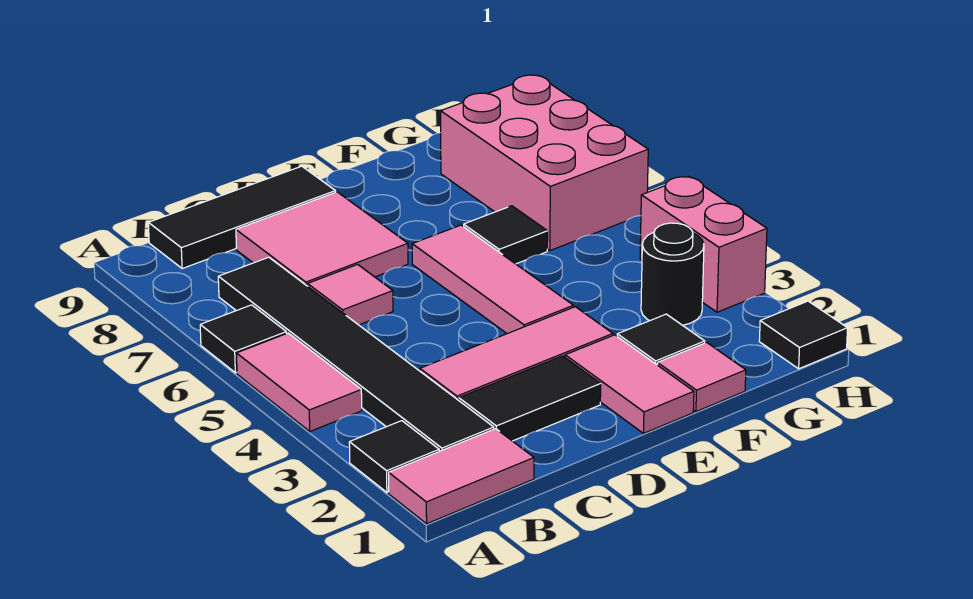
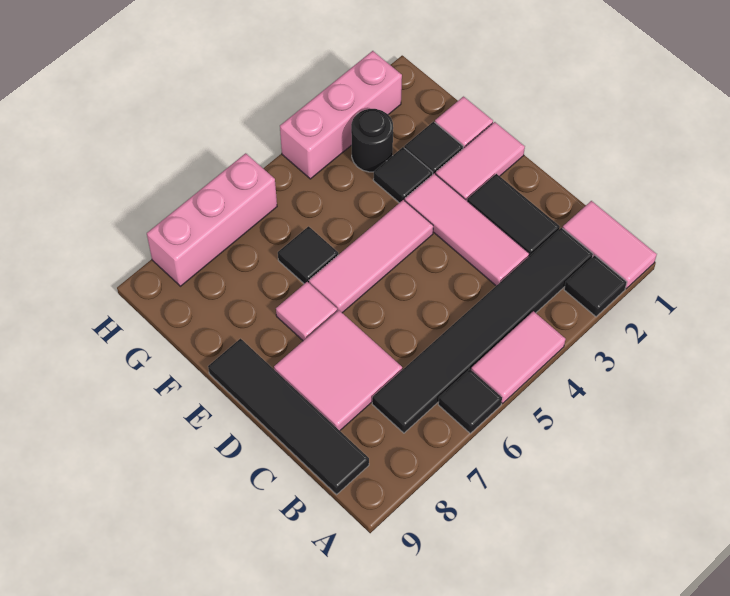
black 1x3 tile [148,166,335,269] -> black 1x4 tile [208,339,369,494]
pink 1x1 tile [308,265,393,325] -> pink 1x1 tile moved to [276,282,337,341]
pink 2x3 brick [441,75,648,251] -> pink 1x3 brick [147,153,277,286]
black 1x1 tile [759,301,848,369] -> black 1x1 tile moved to [373,147,433,203]
pink 1x2 brick [640,177,767,312] -> pink 1x3 brick [280,51,402,179]

